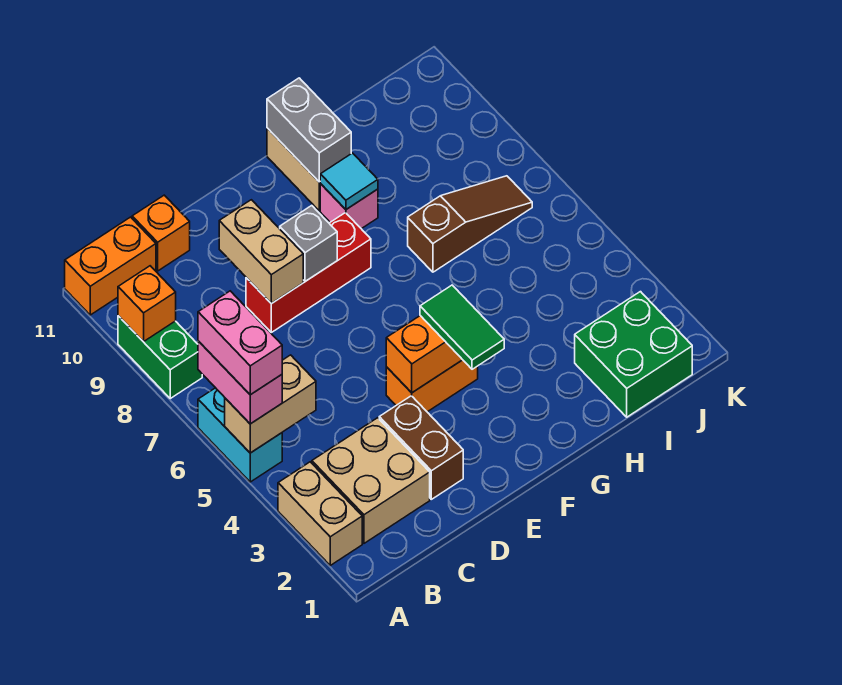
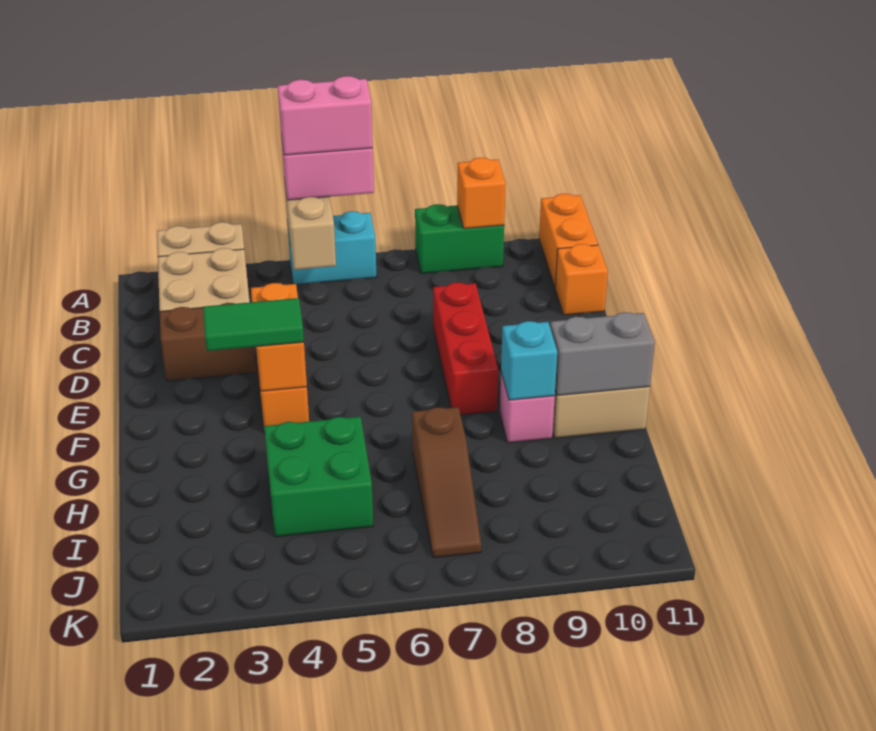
tan 1x2 brick [219,200,303,304] -> none
grey 1x1 brick [280,206,337,281] -> none
cyan 1x1 tile [320,153,378,209] -> cyan 1x1 brick [501,321,557,400]
green 2x2 brick [575,292,692,417] -> green 2x2 brick moved to [264,417,373,537]

